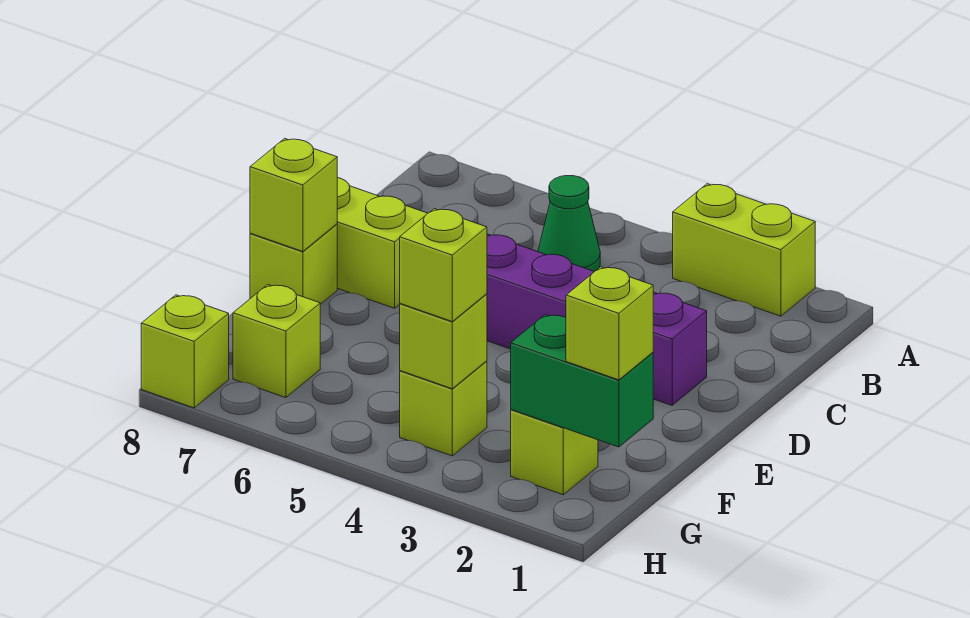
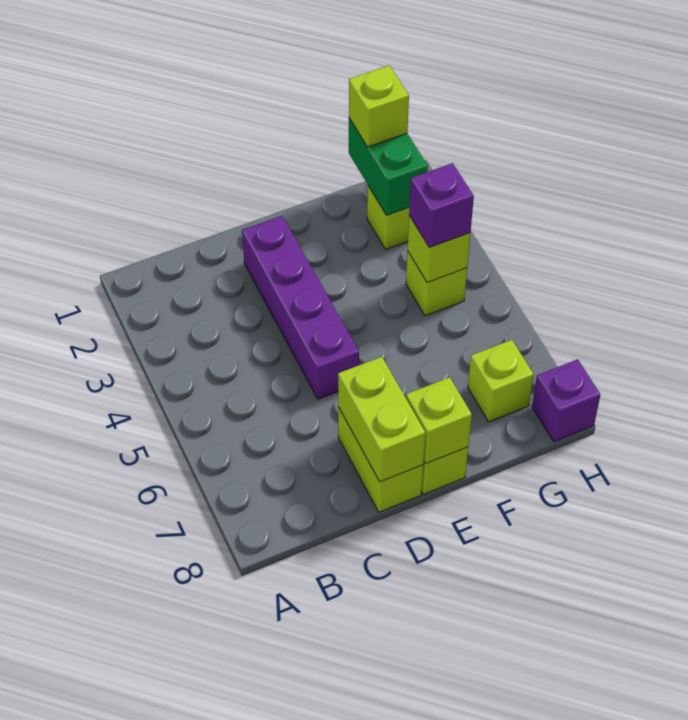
lime 1x2 brick [673,184,815,316] -> lime 1x2 brick moved to [338,357,425,482]
green 1x1 cone [538,176,600,272] -> none
lime 1x1 brick [400,209,487,321] -> purple 1x1 brick [409,163,474,247]
lime 1x1 brick [141,295,229,408] -> purple 1x1 brick [532,359,600,442]

